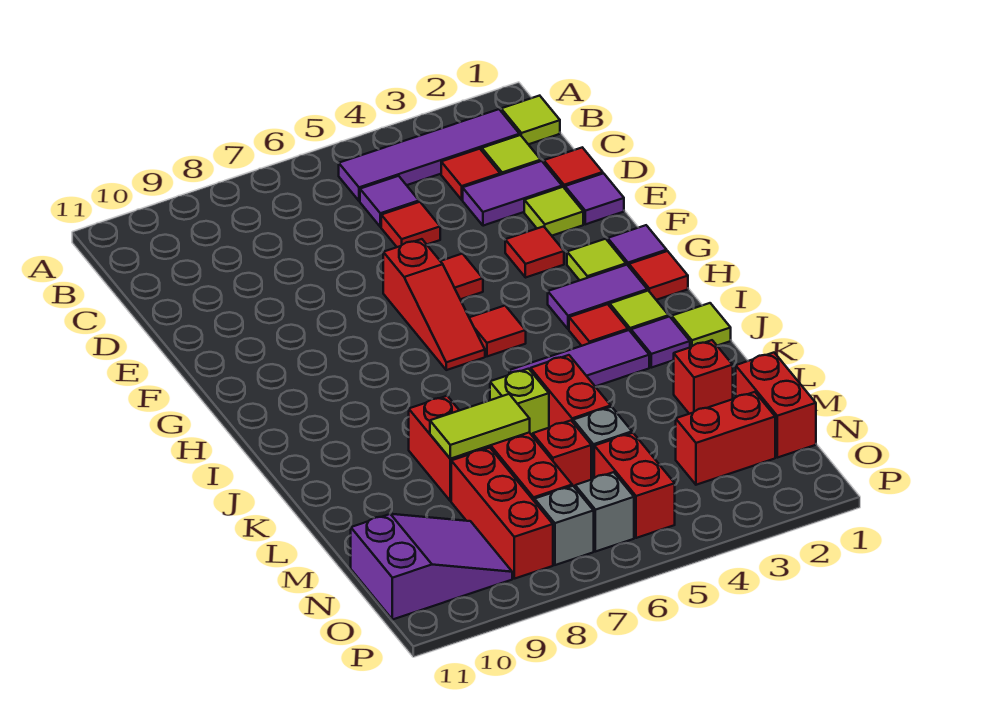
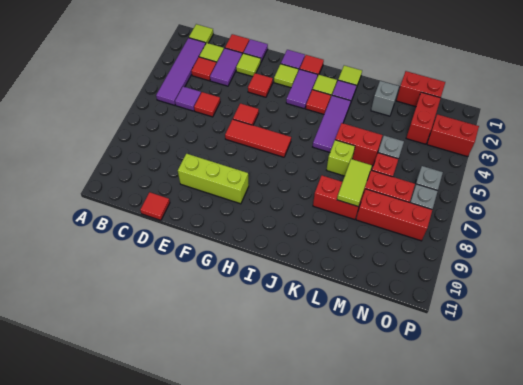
none -> lime 1x3 brick [178,154,249,204]
red 1x3 slope [383,239,485,370] -> red 1x3 tile [225,119,291,157]
red 1x1 tile [469,306,526,356] -> red 1x1 tile moved to [140,192,170,220]
red 1x1 brick [674,340,733,414] -> grey 1x1 brick [371,81,399,116]
red 1x2 brick [594,433,675,538] -> red 1x2 brick moved to [427,114,479,157]
purple 2x3 slope [351,514,512,620] -> none

